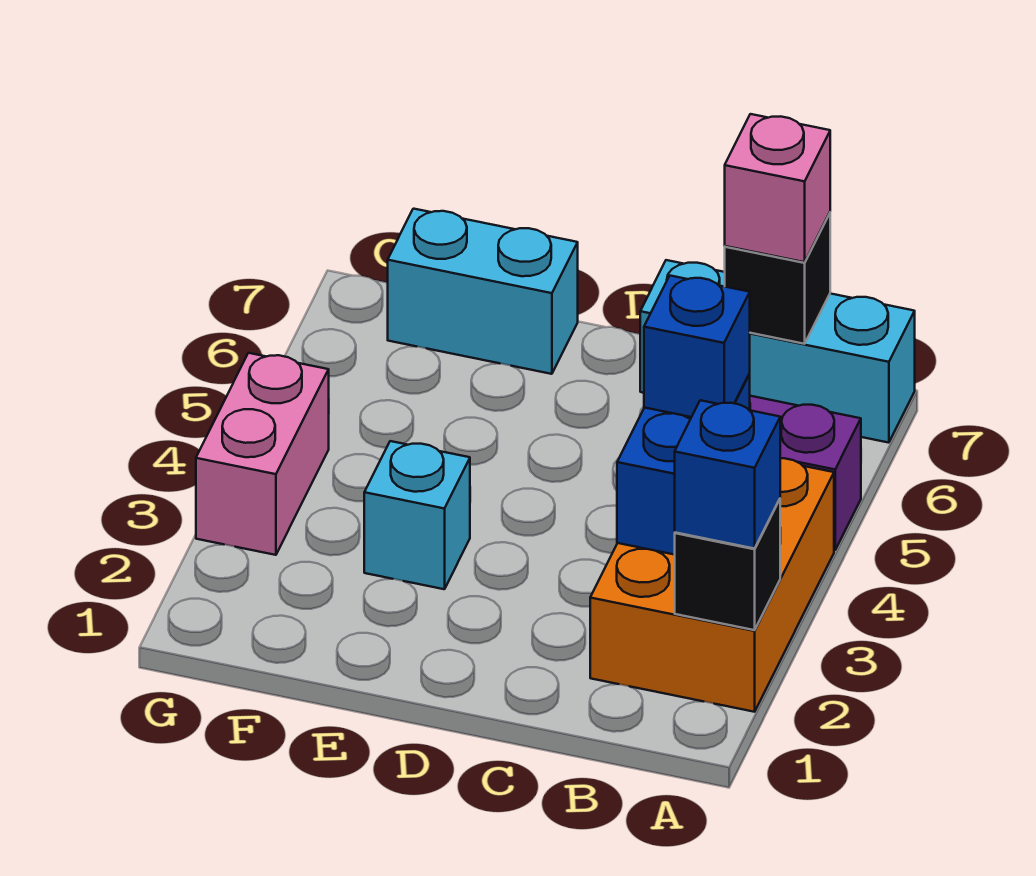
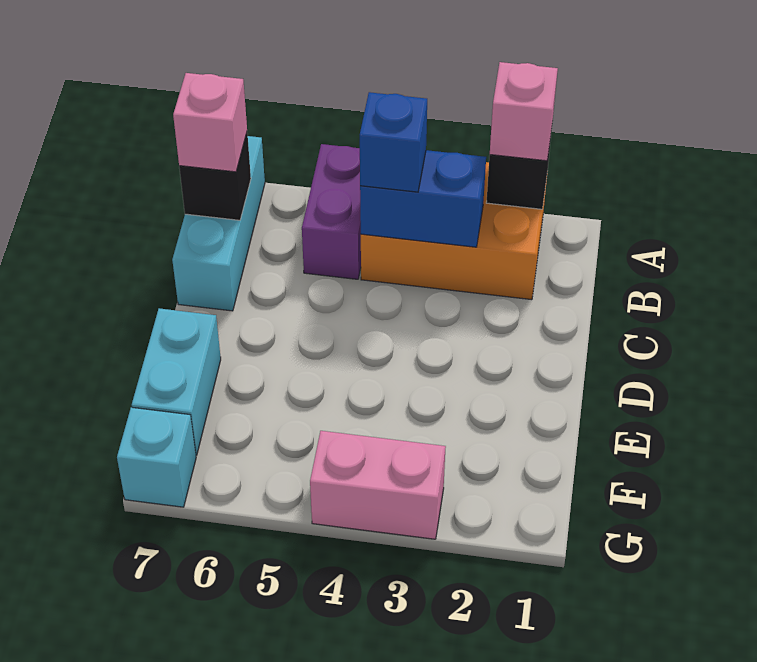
blue 1x1 brick [675,400,781,549] -> pink 1x1 brick [490,62,558,161]
cyan 1x1 brick [364,441,470,589] -> cyan 1x1 brick moved to [117,407,196,507]

